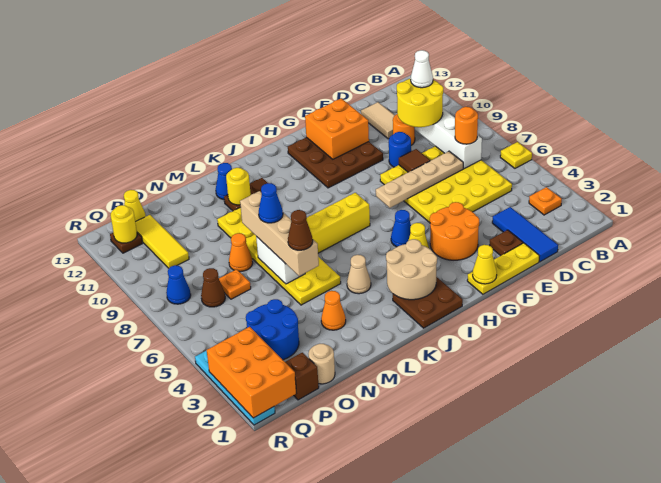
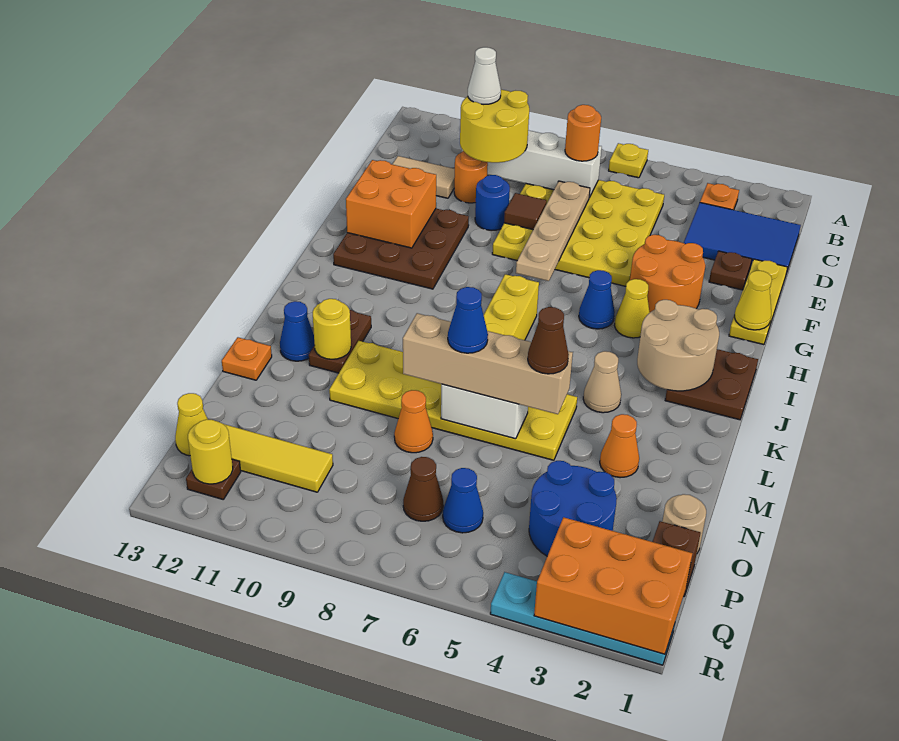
blue 1x3 tile [492,207,558,262] -> blue 2x3 tile [684,203,801,273]
orange 1x1 plate [219,269,251,299] -> orange 1x1 plate moved to [222,337,272,380]
blue 1x1 cone [166,265,191,304] -> blue 1x1 cone moved to [443,468,483,533]

